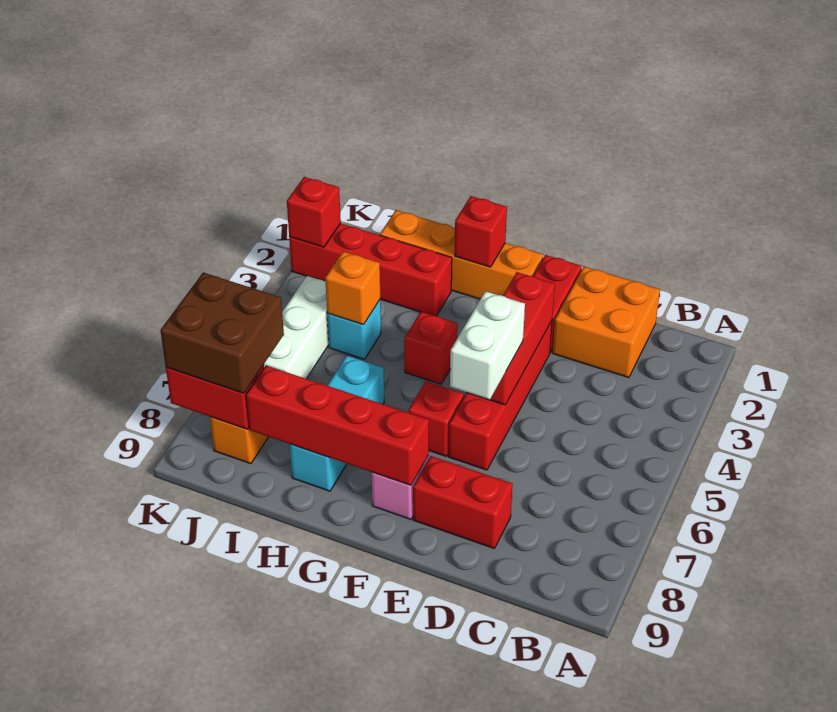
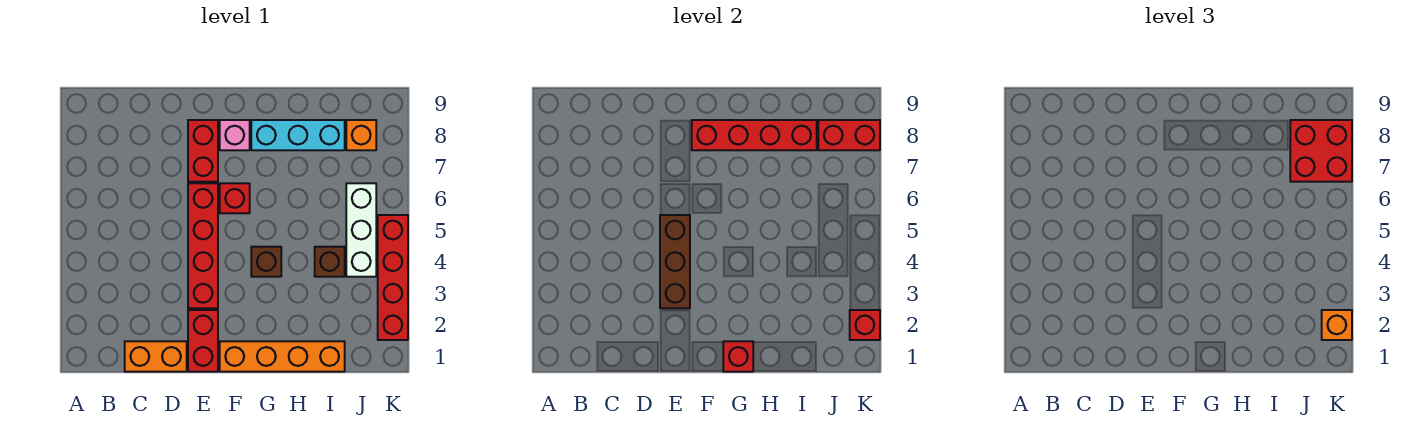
orange 2x2 brick [552,267,660,378] -> orange 1x2 brick [125,341,187,372]
red 1x2 brick [413,456,513,548] -> red 1x2 brick turned to [188,120,218,182]
red 1x3 brick [490,272,555,405] -> brown 1x3 brick [660,215,690,308]
white 1x2 brick [450,291,525,400] -> none
red 1x1 brick [404,312,458,384] -> brown 1x1 brick [251,247,281,277]
red 1x4 brick [289,223,452,316] -> red 1x4 brick turned to [378,215,408,340]
cyan 1x3 brick [290,356,384,491] -> cyan 1x3 brick turned to [251,120,345,150]
cyan 1x1 brick [327,300,381,359] -> brown 1x1 brick [315,247,345,277]
orange 1x1 brick [325,251,380,325] -> orange 1x1 brick moved to [1322,310,1352,340]
brown 2x2 brick [160,273,284,393] -> red 2x2 brick [1290,120,1352,182]

